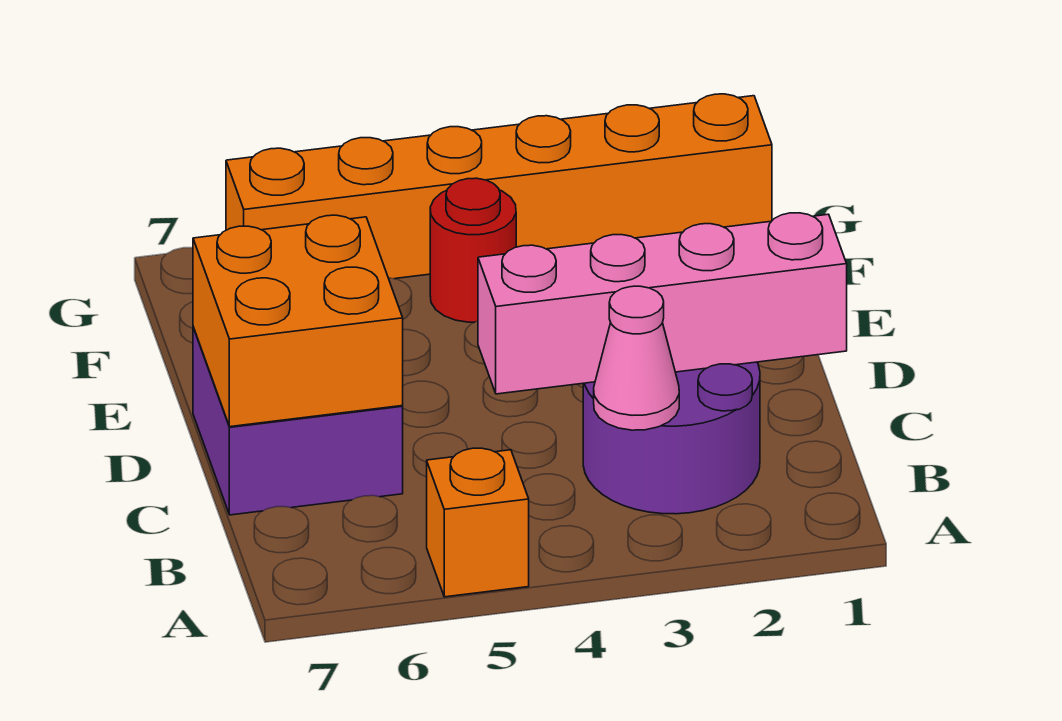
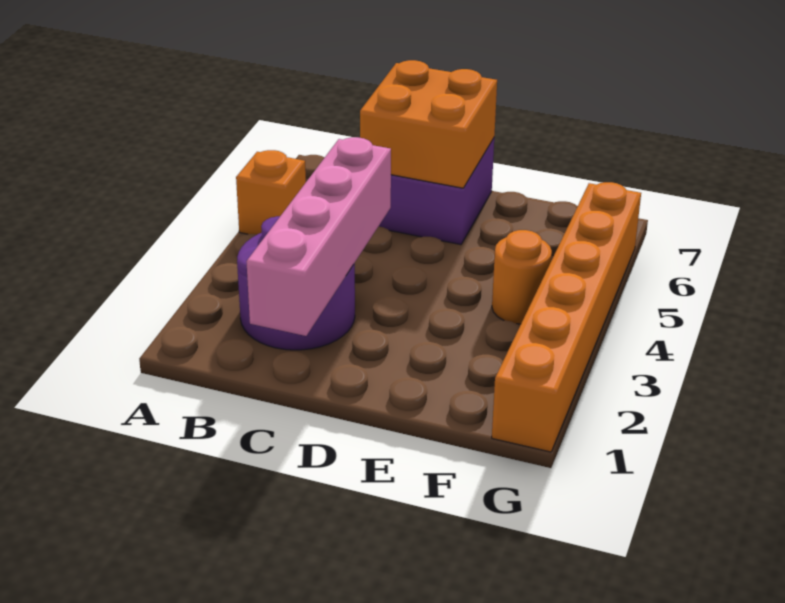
pink 1x1 cone [594,286,679,430] -> none
red 1x1 round brick [430,178,516,322] -> orange 1x1 round brick [492,230,552,324]

